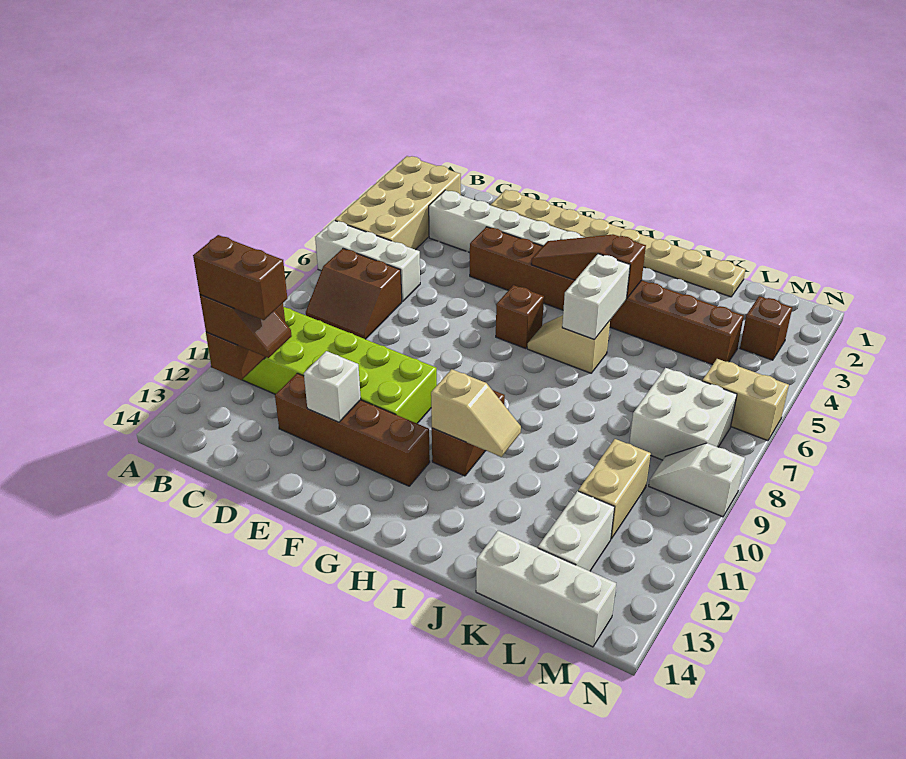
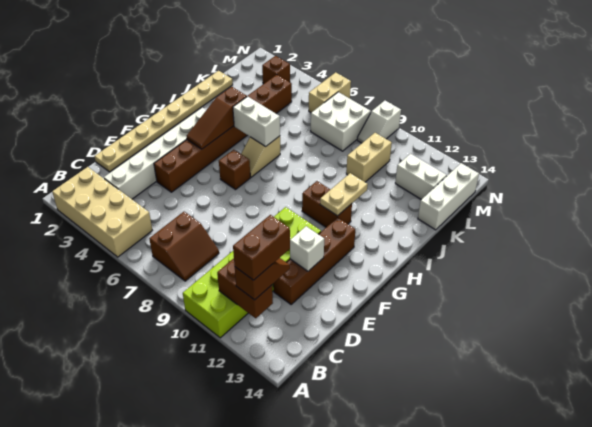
white 1x3 brick [315,220,420,302] -> none
tan 1x2 slope [431,369,521,457] -> tan 1x2 plate [320,173,368,216]
tan 1x2 brick [578,439,651,539] -> tan 1x2 brick turned to [346,133,392,182]

